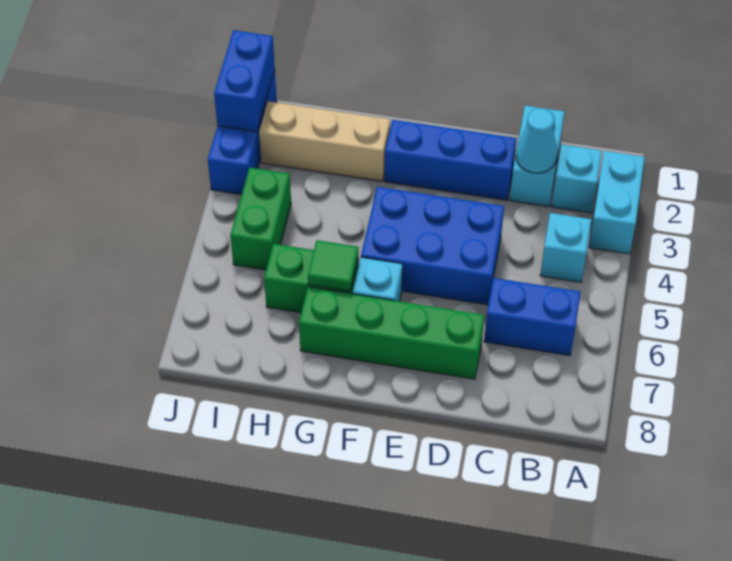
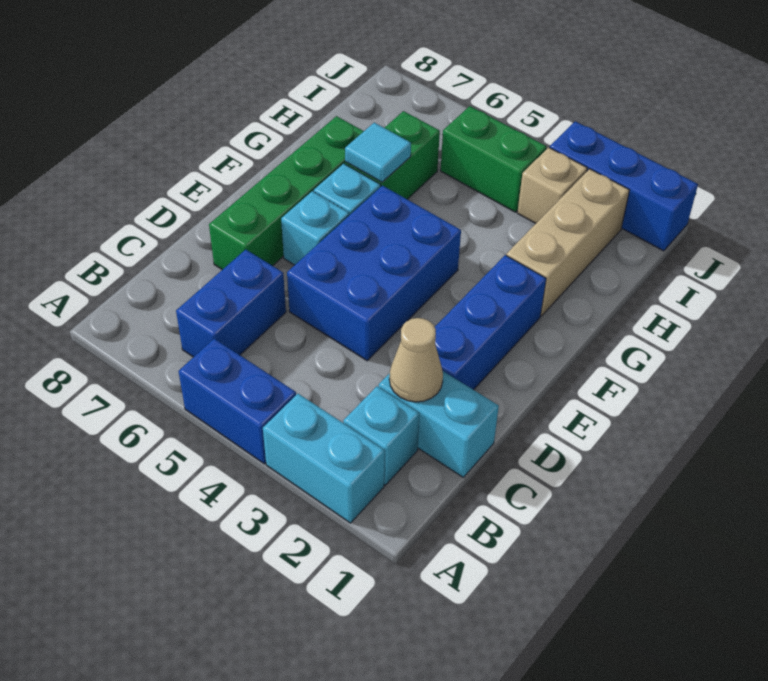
cyan 1x1 brick [540,213,592,282] -> cyan 1x1 brick moved to [281,191,349,265]
cyan 1x1 cone [516,109,557,173] -> tan 1x1 cone [389,318,443,402]
green 1x1 tile [308,240,358,291] -> cyan 1x1 tile [345,123,411,182]
none -> tan 1x1 brick [517,147,587,223]
blue 1x2 brick [214,30,275,132] -> blue 1x2 brick moved to [179,339,296,464]

